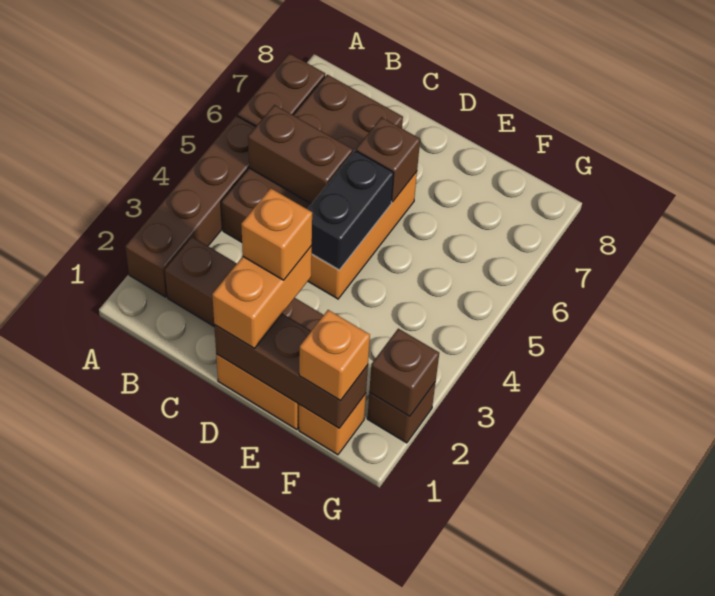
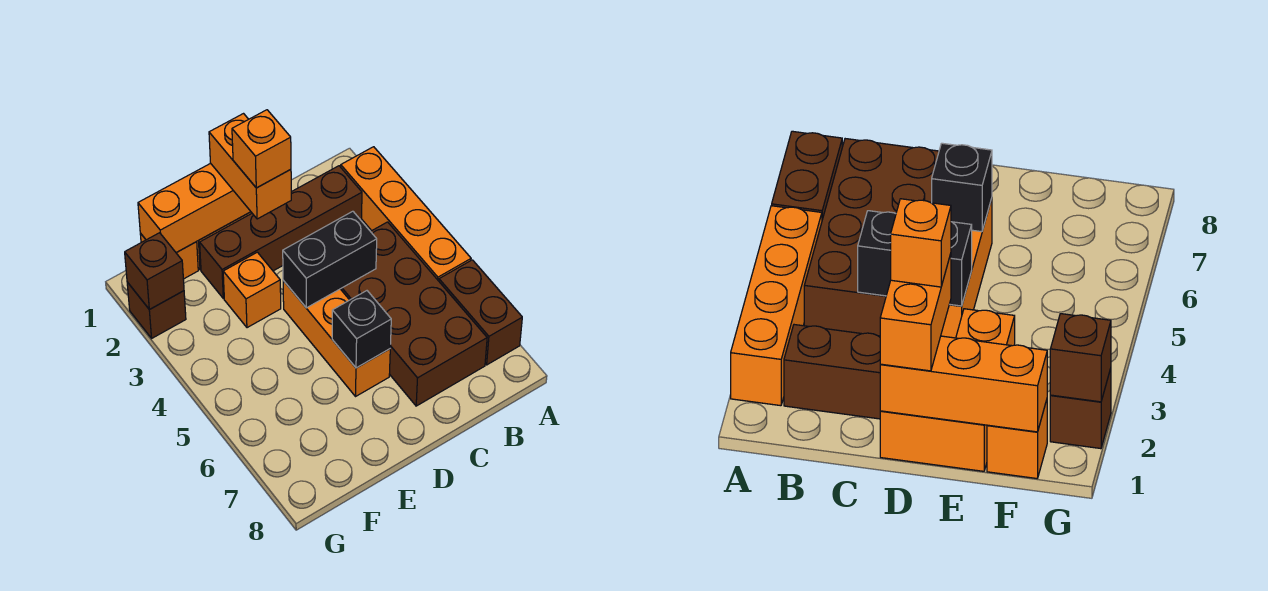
brown 1x4 brick [125,116,256,297] -> orange 1x4 brick [341,147,471,281]
brown 1x2 brick [248,105,353,204] -> none
brown 1x3 brick [214,314,368,428] -> orange 1x3 brick [138,163,251,253]
black 1x2 brick [308,151,394,270] -> black 1x2 brick turned to [283,211,377,308]
brown 1x1 brick [356,117,420,202] -> black 1x1 brick [332,291,391,368]
orange 1x1 brick [299,310,370,401] -> orange 1x1 brick moved to [223,252,281,328]

